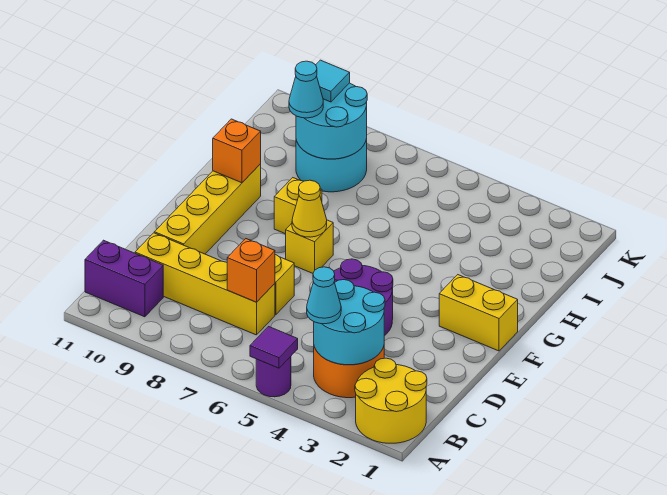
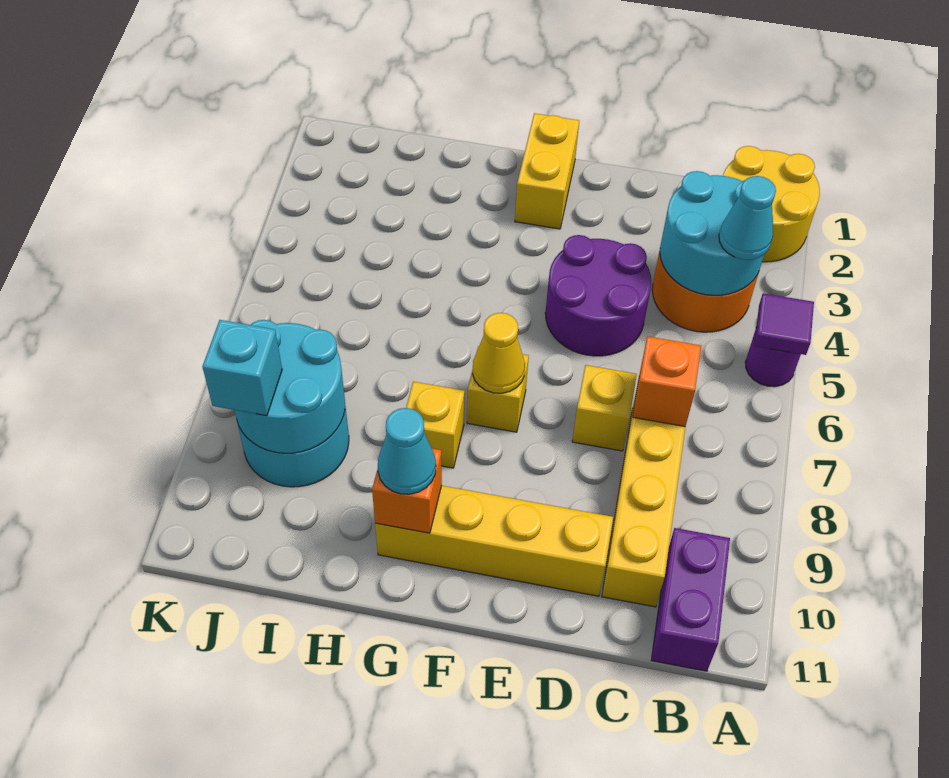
cyan 1x1 cone [289,61,323,118] -> cyan 1x1 cone moved to [378,408,436,494]
cyan 1x1 tile [316,60,350,102] -> cyan 1x1 brick [202,320,282,416]

